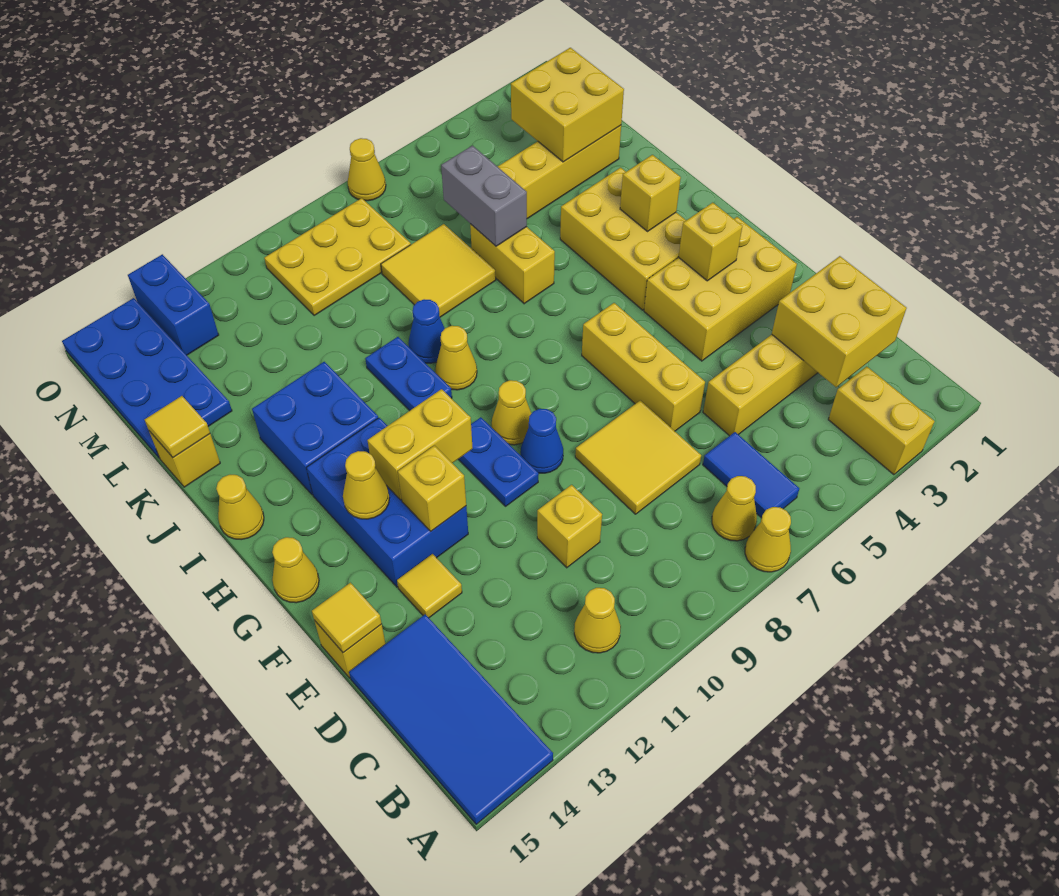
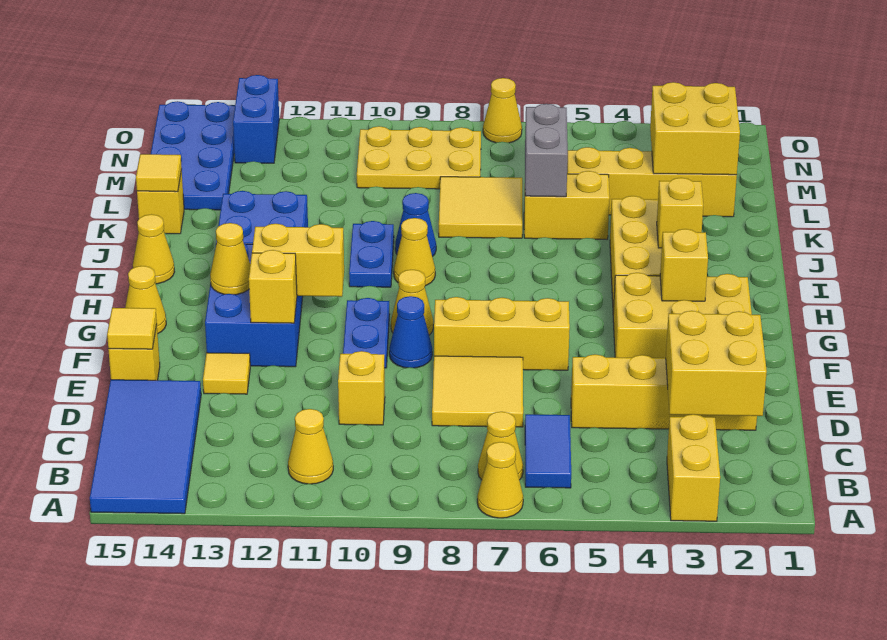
yellow 1x3 brick [582,303,705,431] -> yellow 1x3 brick turned to [434,297,570,370]
yellow 1x2 brick [470,224,555,304] -> yellow 1x2 brick turned to [524,171,610,239]

